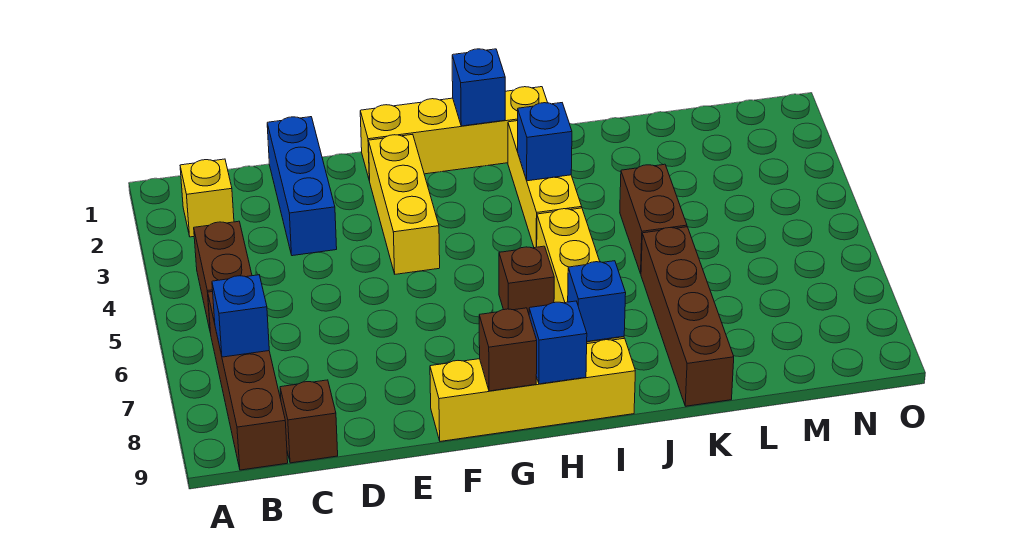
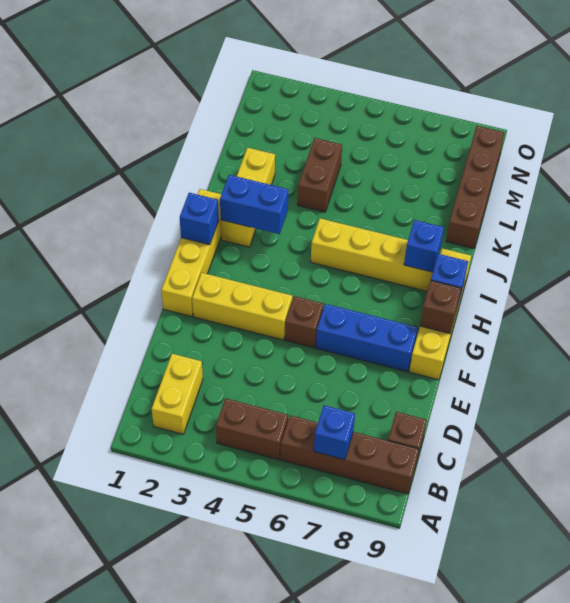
yellow 1x1 brick [180,159,234,237] -> yellow 1x2 brick [152,354,203,434]
blue 1x3 brick [267,117,337,256] -> blue 1x3 brick moved to [316,304,418,372]
brown 1x1 brick [499,246,554,313] -> brown 1x1 brick moved to [285,296,324,348]
yellow 1x3 brick [508,121,582,248] -> yellow 1x3 brick turned to [221,148,275,247]
blue 1x1 brick [518,103,572,181] -> blue 1x2 brick [220,175,288,234]
brown 1x2 brick [620,164,687,274] -> brown 1x2 brick turned to [298,138,342,212]
brown 1x4 brick [641,227,734,406] -> brown 1x4 brick turned to [446,126,505,249]

